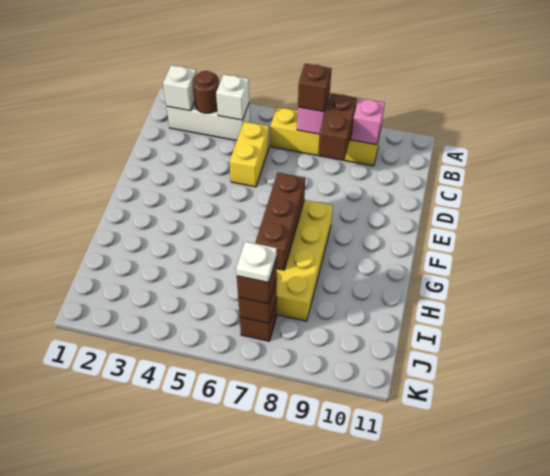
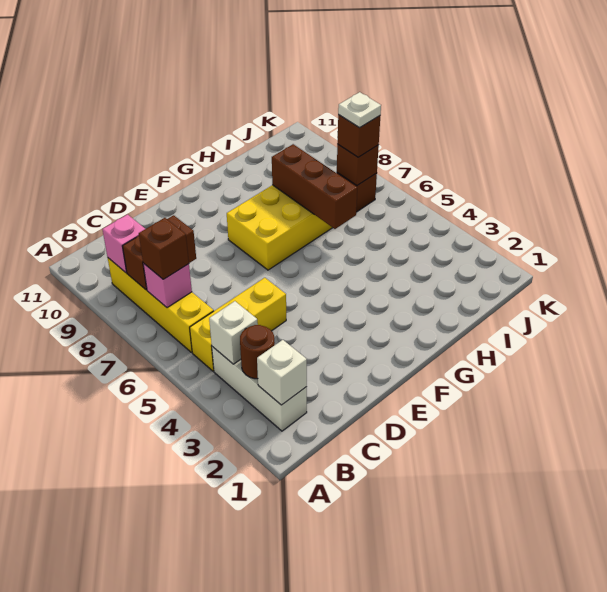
yellow 1x2 brick [230,122,269,187] -> yellow 1x3 brick [190,278,286,371]
brown 1x3 brick [255,173,305,270] -> brown 1x3 brick turned to [272,144,357,229]

